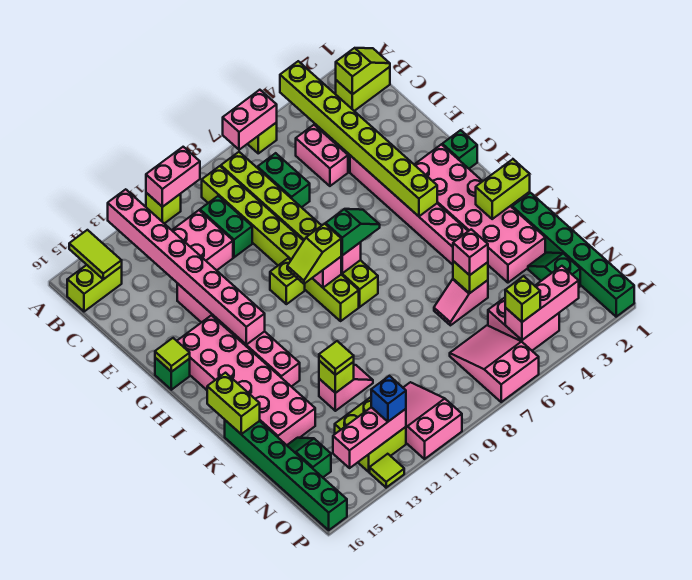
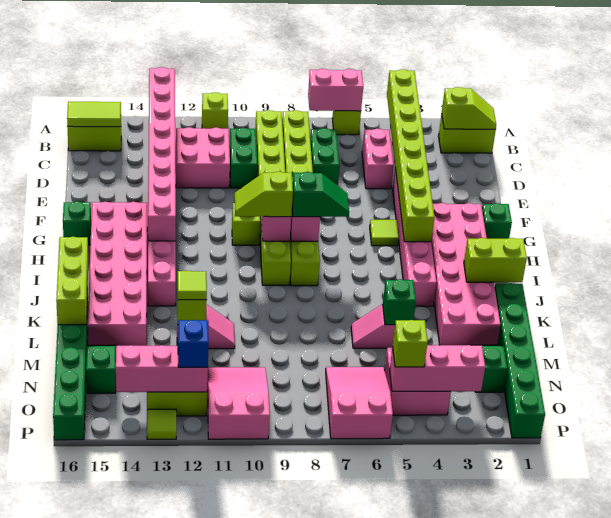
pink 1x2 brick [146,147,200,207] -> none
lime 1x2 tile [69,230,122,279] -> lime 1x2 tile turned to [67,102,121,127]
lime 1x1 tile [155,338,190,372] -> lime 1x1 tile moved to [370,220,399,246]
lime 1x2 brick [207,373,260,434] -> lime 1x3 brick [56,237,88,325]
lime 1x1 brick [453,261,488,293] -> green 1x1 brick [383,279,416,325]
pink 1x1 brick [453,229,488,275] -> none

